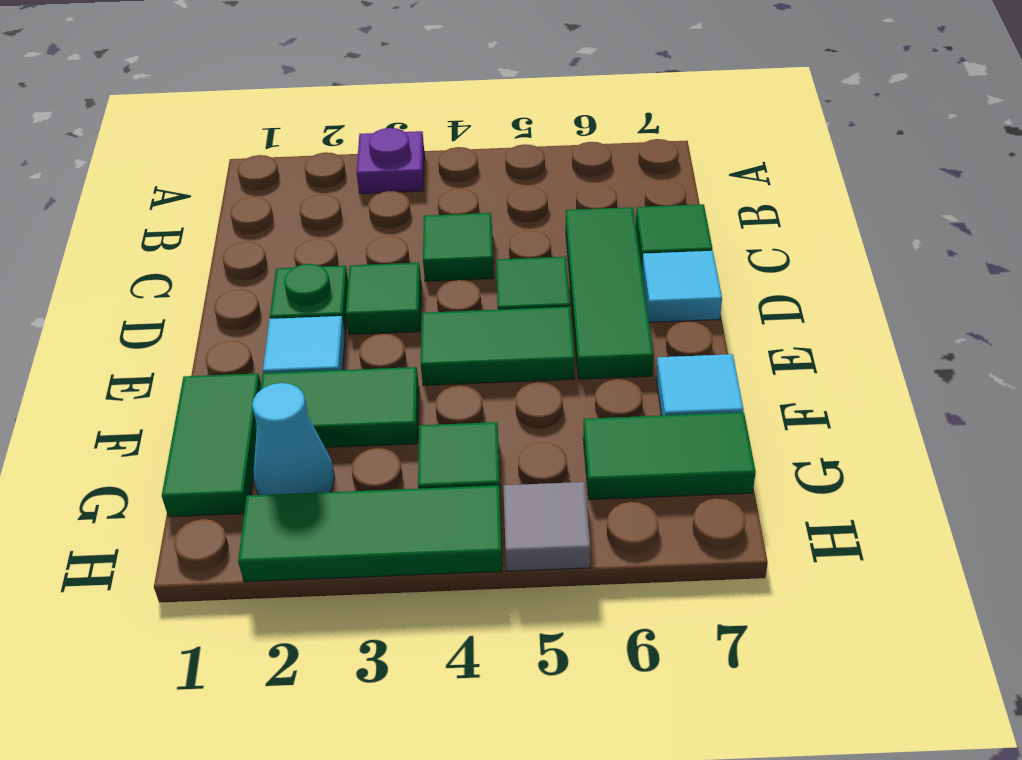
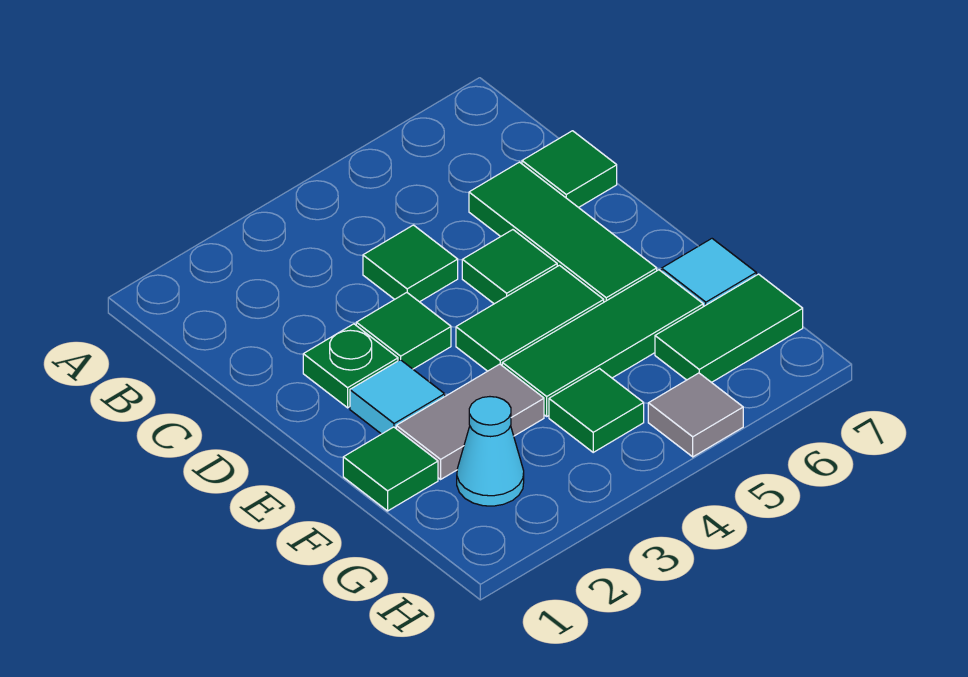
purple 1x1 plate [356,128,424,194] -> none
cyan 1x1 tile [642,251,722,322] -> none
green 1x2 tile [162,373,261,517] -> green 1x1 tile [343,427,438,511]
green 1x2 tile [255,367,419,447] -> grey 1x2 tile [396,364,544,479]
green 1x3 tile [238,485,502,582] -> green 1x3 tile moved to [502,270,703,416]

